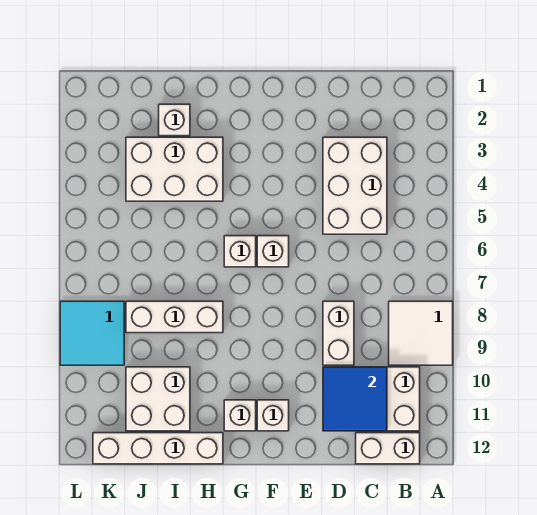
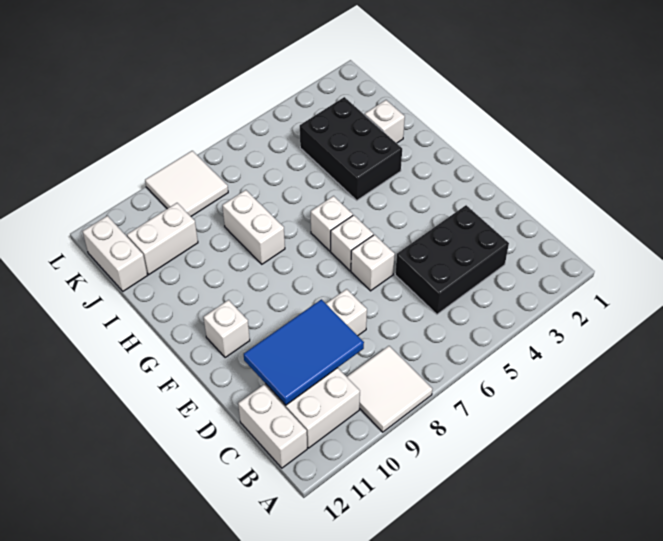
white 2x3 brick [323,137,387,234] -> black 2x3 brick [395,205,509,314]
blue 2x2 tile [323,367,387,431] -> blue 2x3 tile [244,299,364,405]
white 1x1 brick [224,400,256,431] -> white 1x1 brick moved to [351,235,395,291]
white 2x3 brick [126,137,223,201] -> black 2x3 brick [300,97,402,200]
white 1x3 brick [126,301,223,333] -> white 1x2 brick [222,190,285,264]
white 1x4 brick [93,433,223,464] -> white 1x2 brick [82,216,147,291]
white 2x2 brick [126,367,190,431] -> white 1x2 brick [127,203,198,275]
cyan 2x2 tile [60,301,124,365] -> white 2x2 tile [145,151,228,216]

